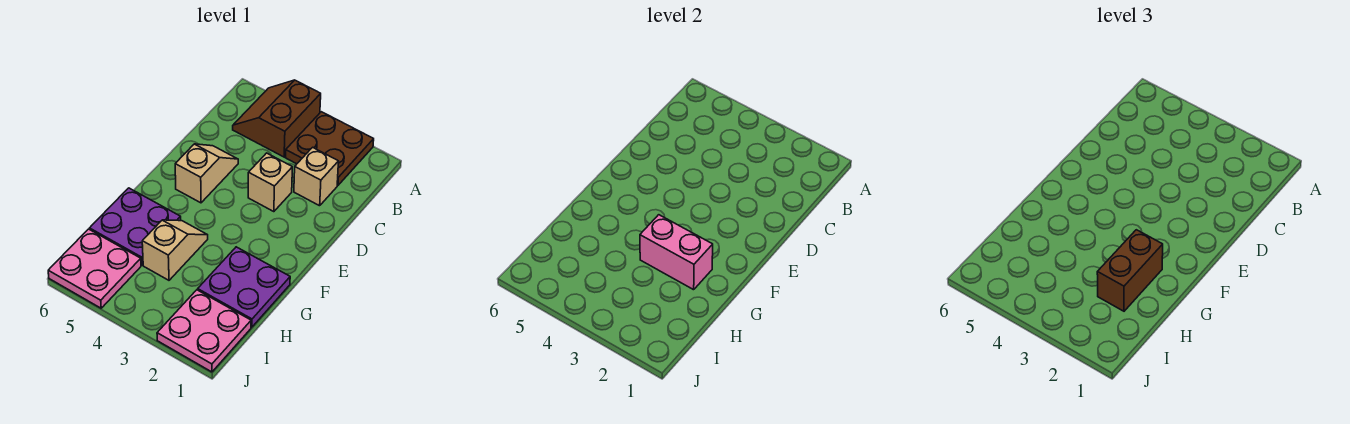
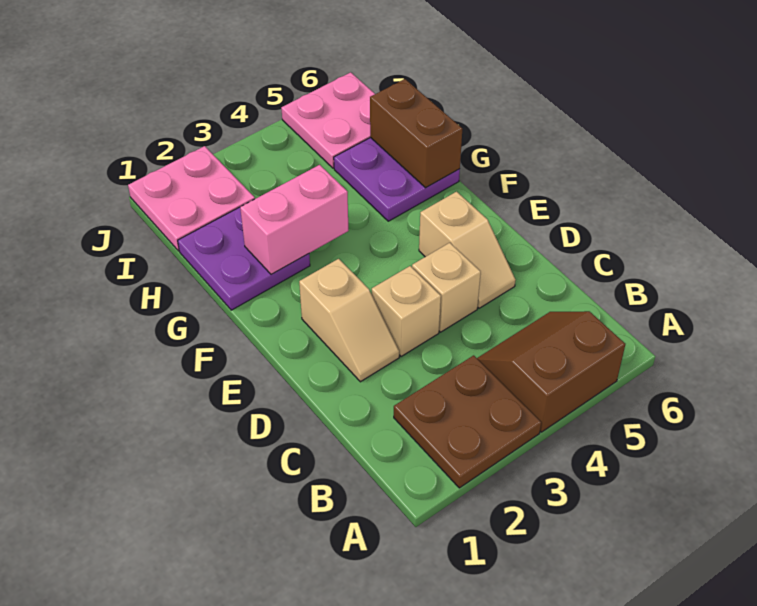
brown 2x2 slope [233,80,321,157] -> brown 2x2 slope turned to [477,311,625,432]
tan 1x1 brick [294,147,339,206] -> tan 1x1 brick moved to [412,243,481,332]
brown 1x2 brick [1097,230,1163,311] -> brown 1x2 brick moved to [370,79,462,188]
tan 1x2 slope [142,220,208,280] -> tan 1x2 slope moved to [299,259,399,382]

